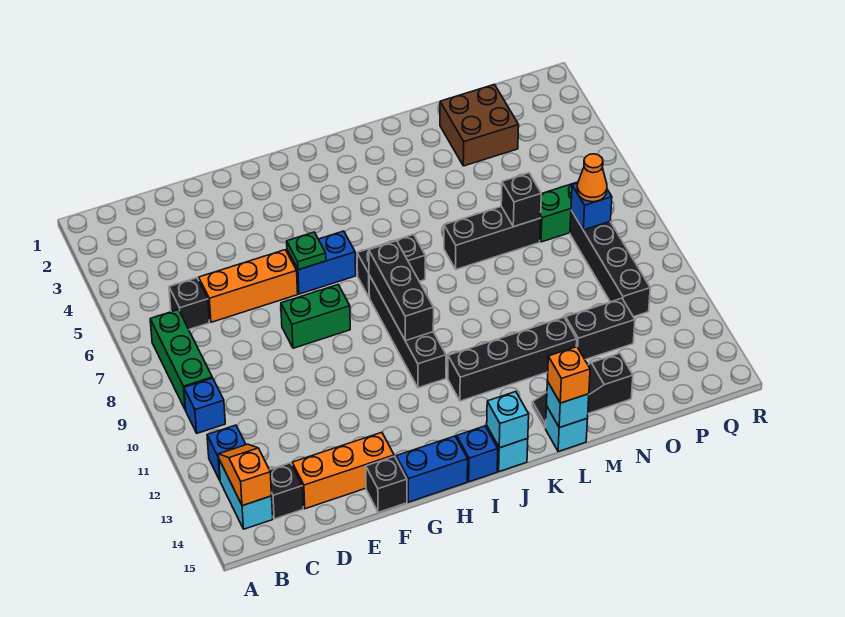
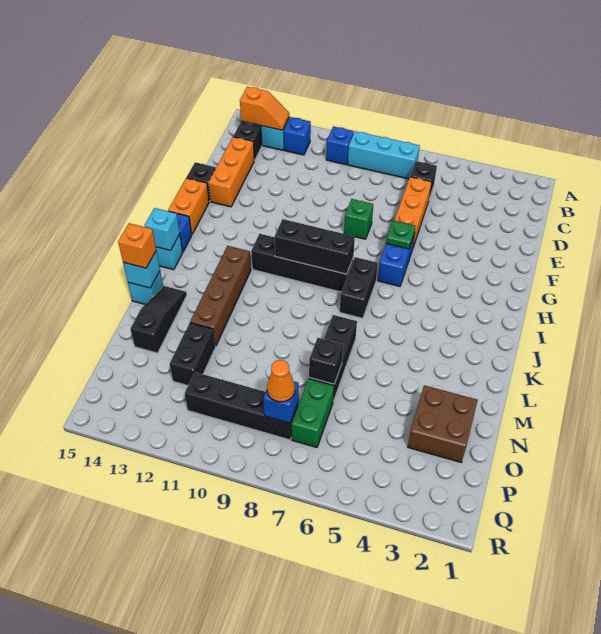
green 1x3 brick [150,310,212,410] -> cyan 1x3 brick [348,131,420,179]
green 1x2 brick [281,285,350,348] -> green 1x1 brick [344,199,373,239]
blue 1x2 brick [396,436,468,502] -> orange 1x2 brick [168,178,209,234]
black 1x4 brick [448,317,577,401] -> brown 1x4 brick [190,246,251,345]

